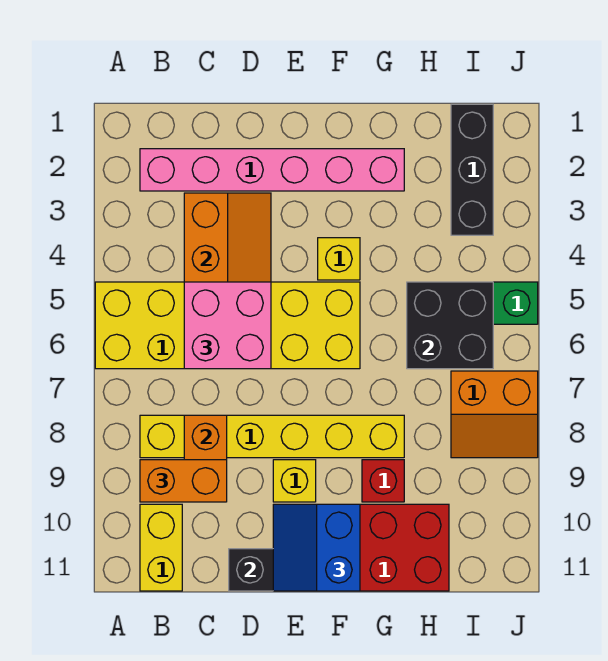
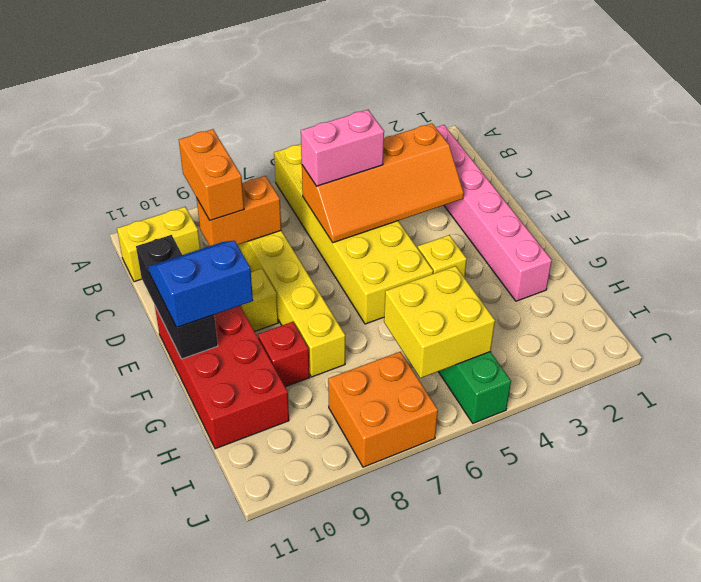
pink 2x2 brick [184,282,271,369] -> pink 1x2 brick [301,110,384,186]
black 2x2 brick [407,282,493,369] -> yellow 2x2 brick [384,266,495,378]
black 1x3 brick [451,104,493,235] -> none
orange 2x2 slope [451,371,538,458] -> orange 2x2 brick [328,352,438,467]

